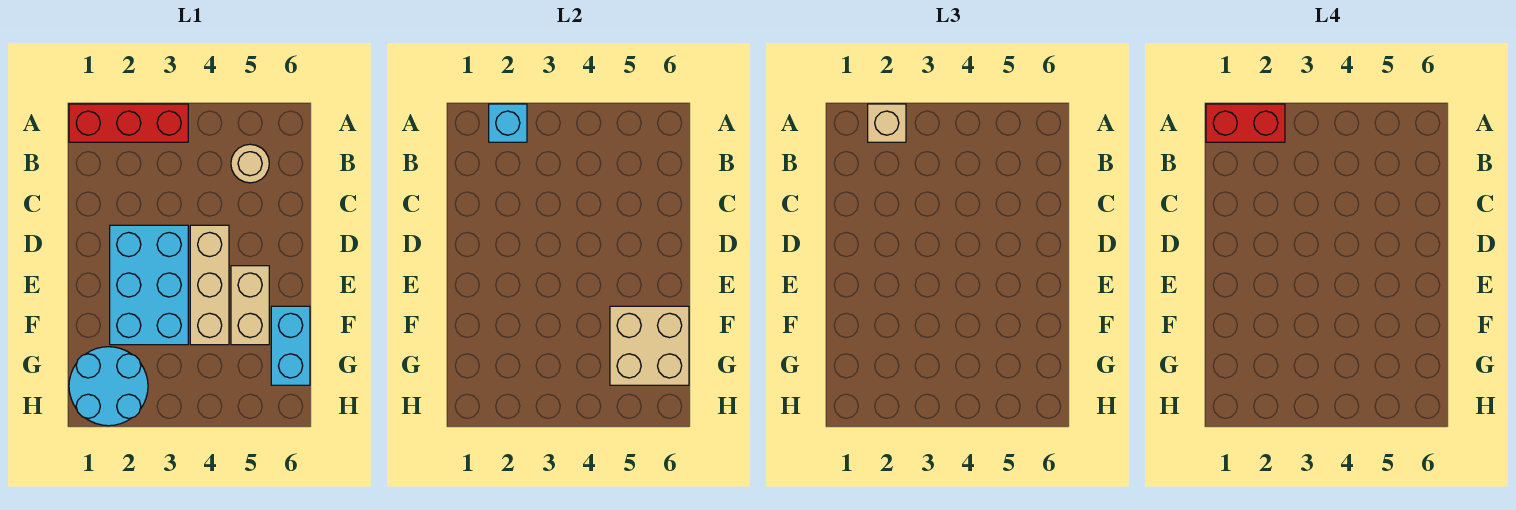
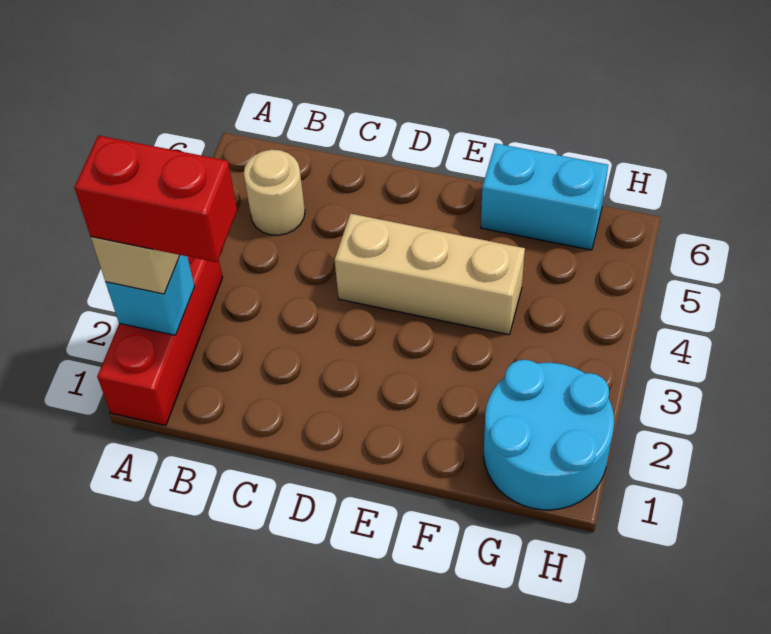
red 1x2 brick [1206,104,1285,142] -> red 1x2 brick turned to [74,135,237,262]
cyan 2x3 brick [110,225,188,345] -> none
tan 1x2 brick [231,266,269,345] -> none
tan 2x2 brick [610,306,689,385] -> none

